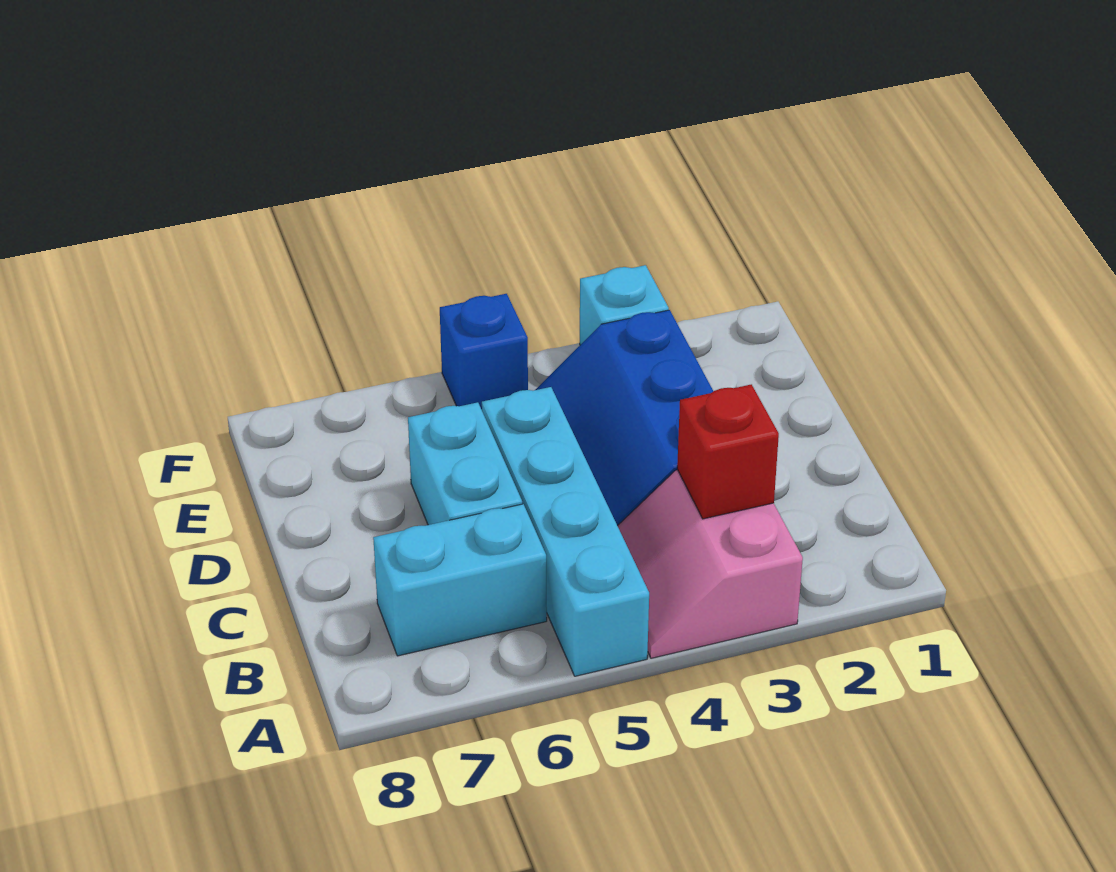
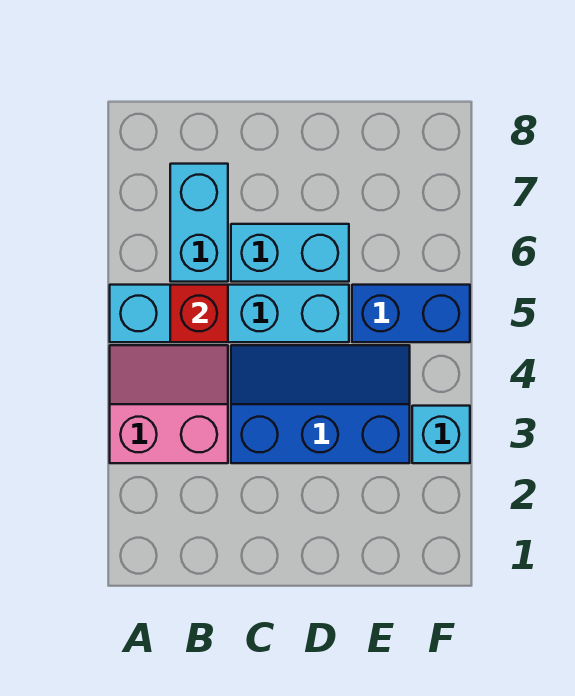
red 1x1 brick [677,384,779,519] -> red 1x1 brick moved to [170,285,228,342]
blue 1x1 brick [440,294,528,410] -> blue 1x2 brick [352,285,470,342]

